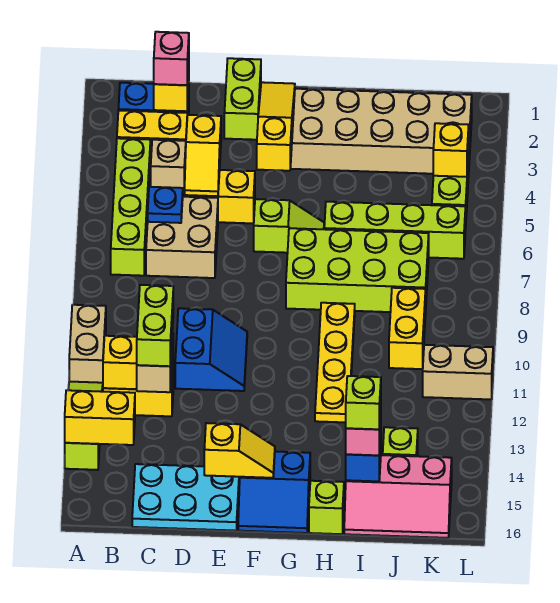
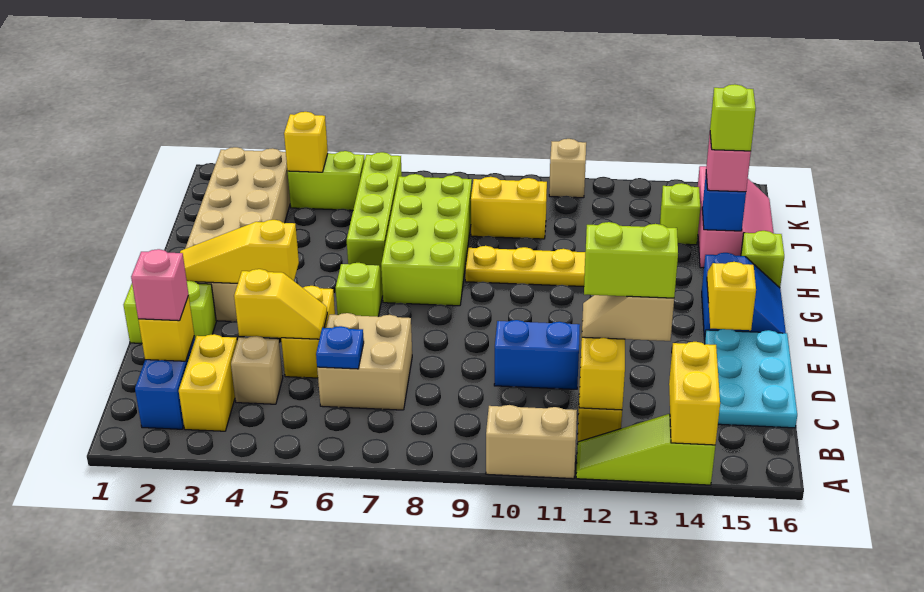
lime 1x4 brick [111,138,150,276] -> none
tan 1x2 brick [423,345,493,399] -> tan 1x1 brick [549,139,586,198]

